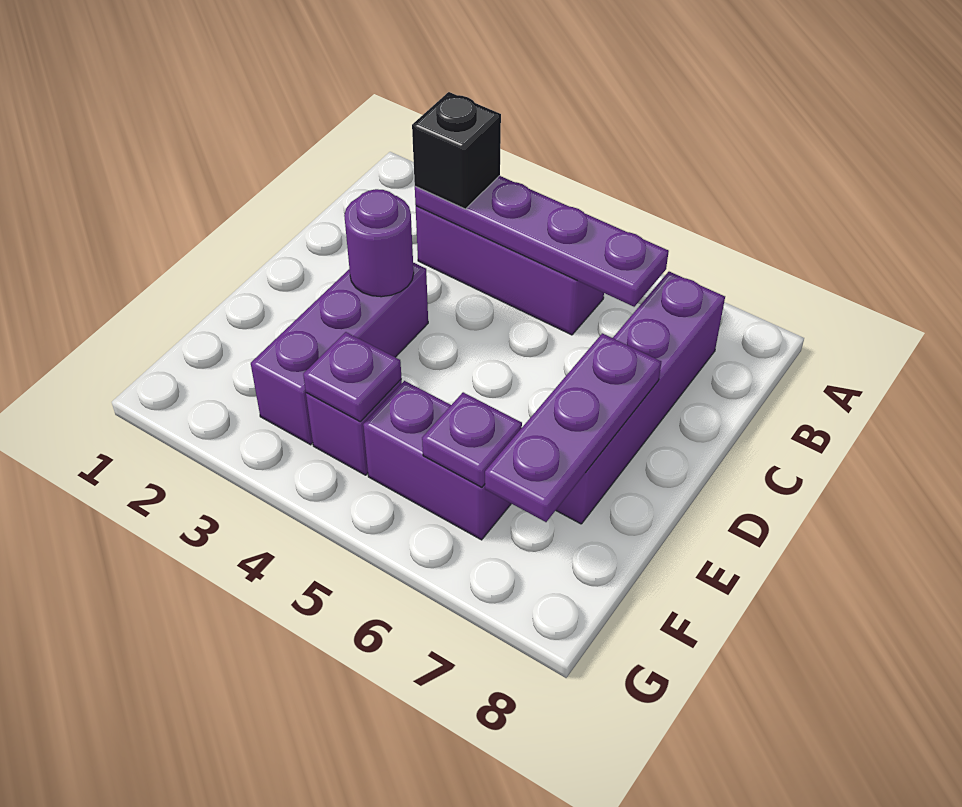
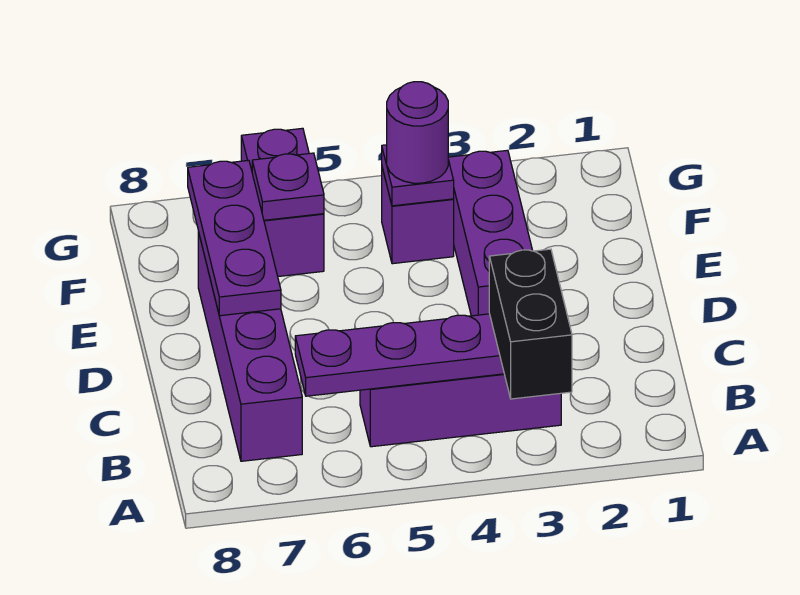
black 1x1 brick [412,92,501,209] -> black 1x2 brick [489,249,572,399]
purple 1x1 round brick [344,189,414,297] -> purple 1x1 round brick moved to [387,82,448,183]
purple 1x2 brick [363,381,511,540] -> purple 1x2 brick turned to [241,128,324,277]

